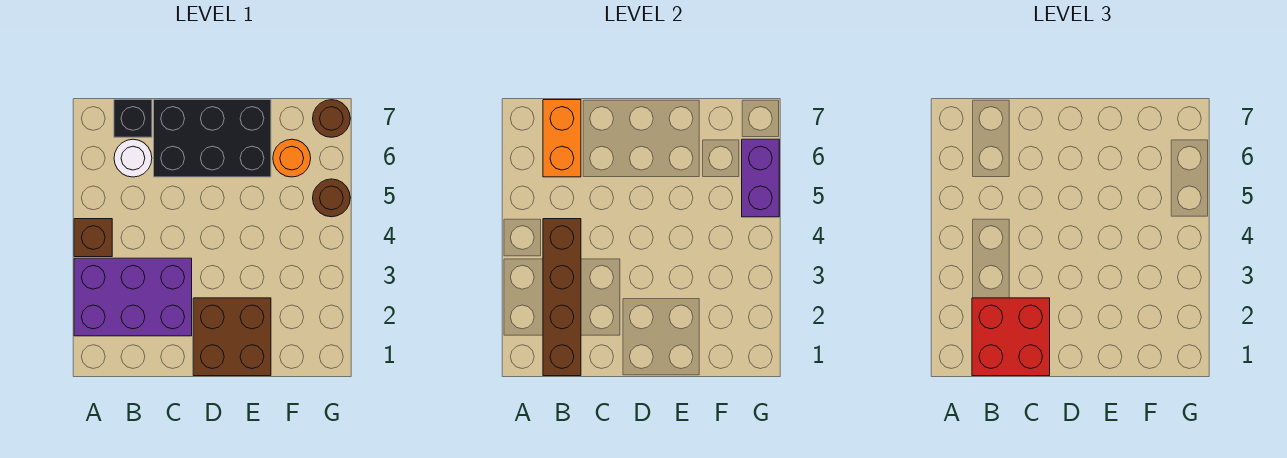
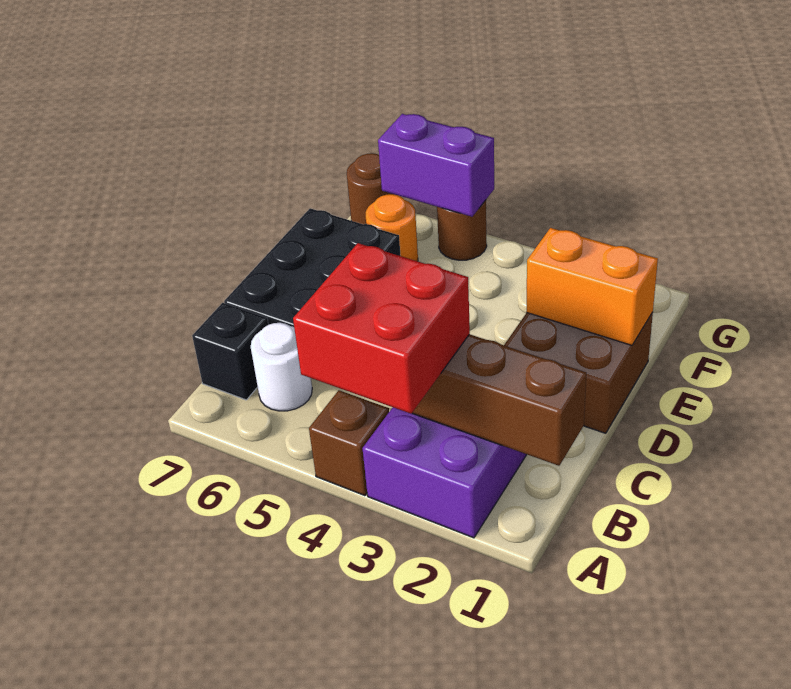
red 2x2 brick [972,298,1050,376] -> red 2x2 brick moved to [293,243,470,414]
orange 1x2 brick [543,100,581,177] -> orange 1x2 brick moved to [526,228,658,345]

